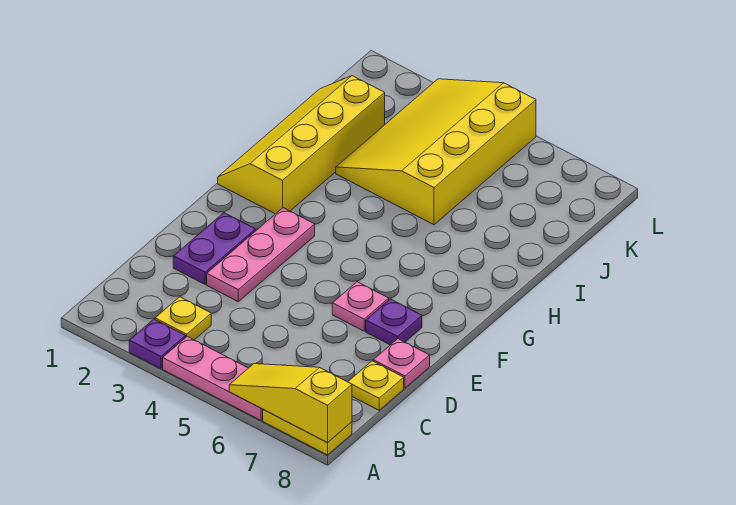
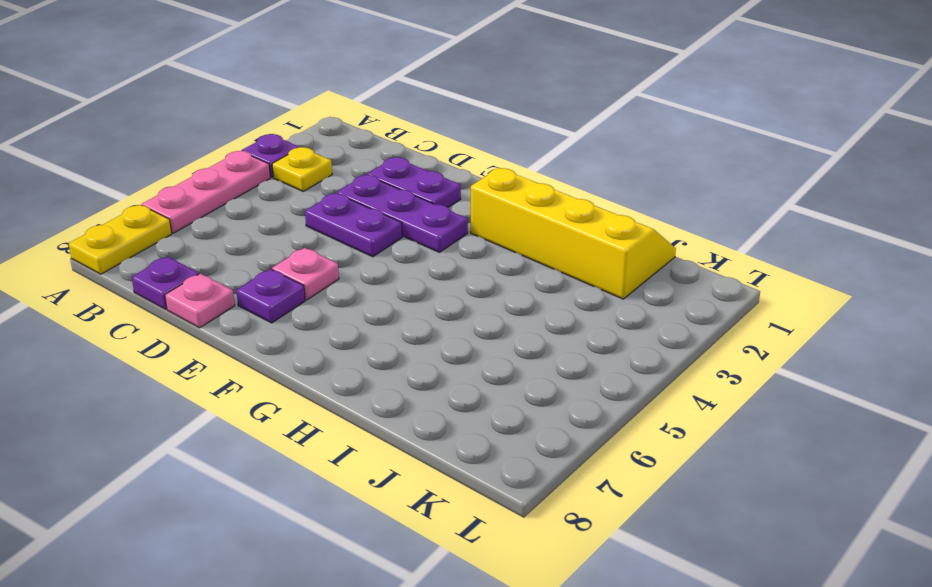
yellow 1x3 slope [229,364,352,443] -> none
yellow 1x1 plate [348,361,404,410] -> purple 1x1 plate [132,257,199,309]
pink 1x3 plate [207,208,315,302] -> purple 1x3 plate [336,175,468,252]
none -> purple 1x2 plate [305,193,402,257]
yellow 3x4 slope [336,79,536,225] -> none

